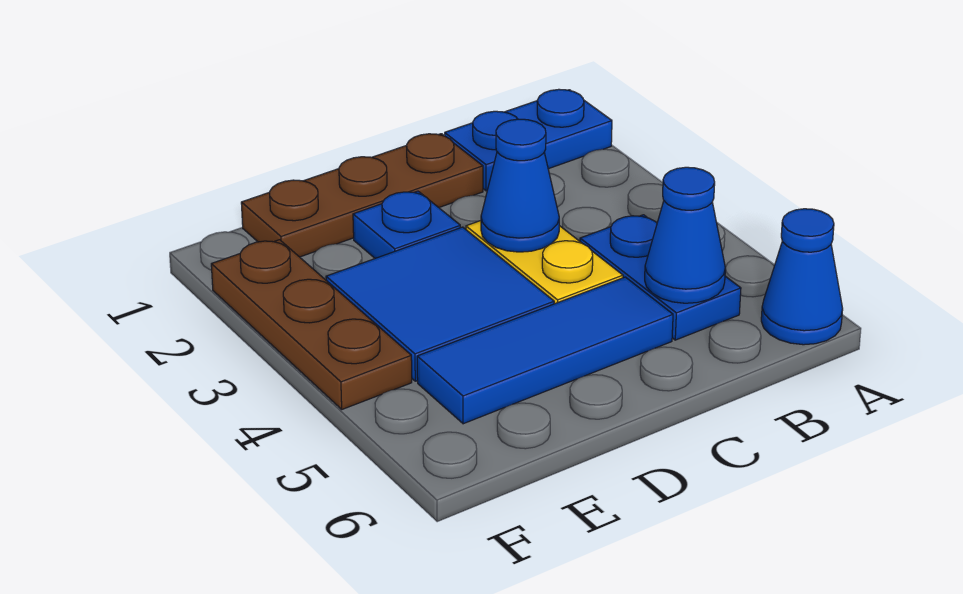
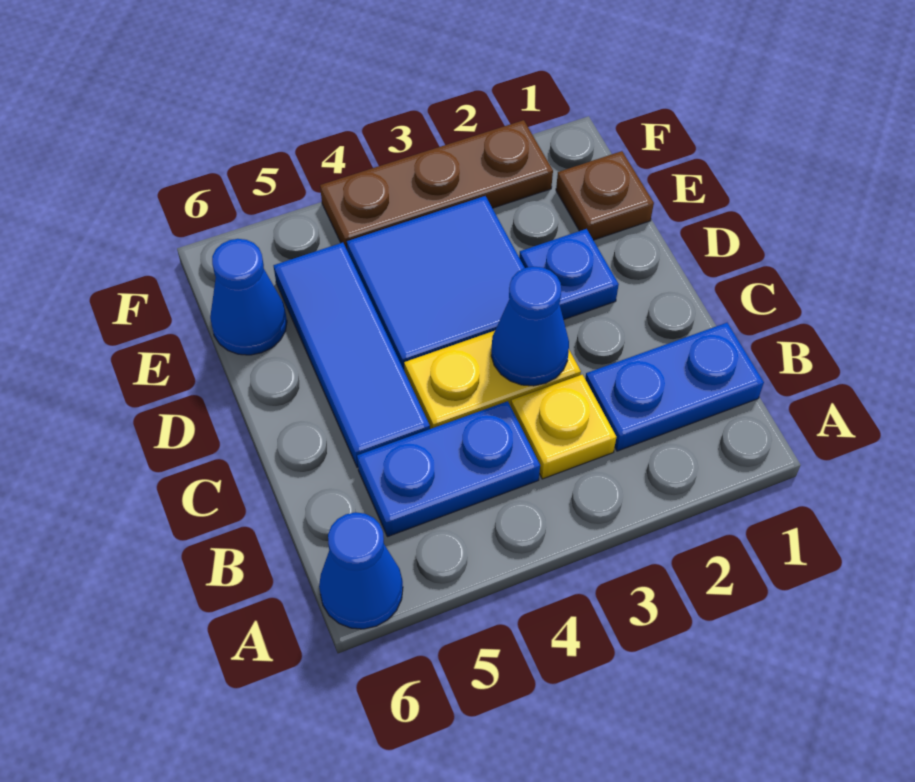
blue 1x2 plate [445,89,612,191] -> blue 1x2 plate turned to [585,323,764,451]
none -> yellow 1x1 plate [511,375,616,479]
blue 1x1 cone [645,167,725,303] -> blue 1x1 cone moved to [210,239,287,355]
brown 1x3 plate [241,134,483,257] -> brown 1x1 plate [556,151,654,240]

